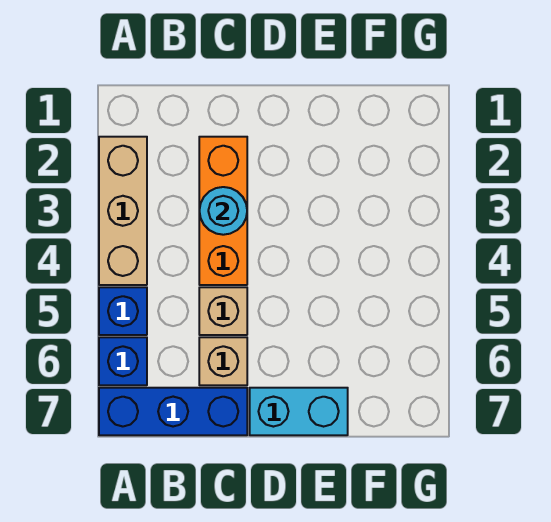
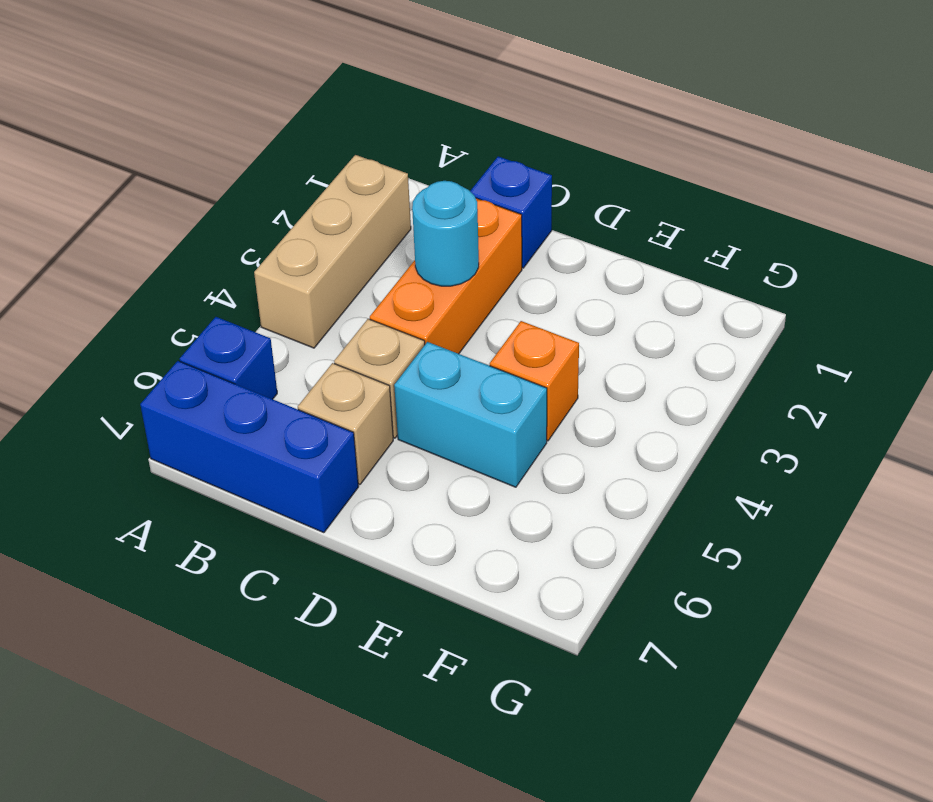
blue 1x1 brick [99,287,147,335] -> blue 1x1 brick moved to [470,156,552,268]
cyan 1x2 brick [250,388,348,435] -> cyan 1x2 brick moved to [394,342,547,487]
none -> orange 1x1 brick [490,321,579,441]

